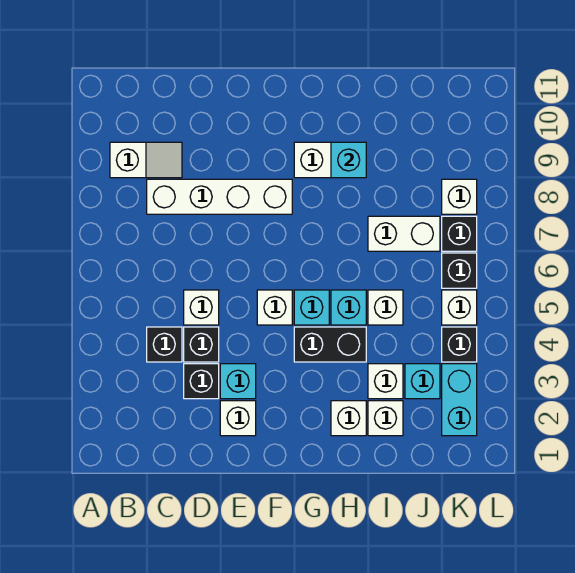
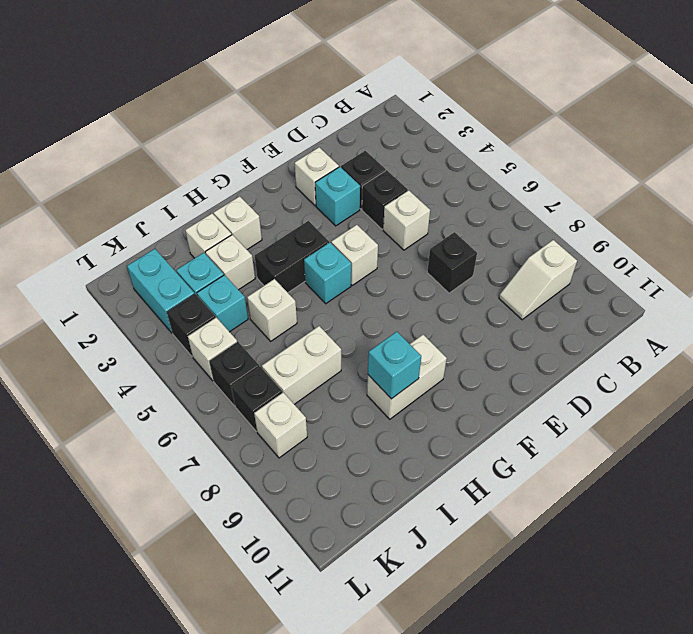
black 1x1 brick [147,327,182,362] -> black 1x1 brick moved to [427,232,477,293]
white 1x4 brick [147,179,292,214] -> none
cyan 1x1 brick [331,290,366,325] -> cyan 1x1 brick moved to [197,275,248,332]

